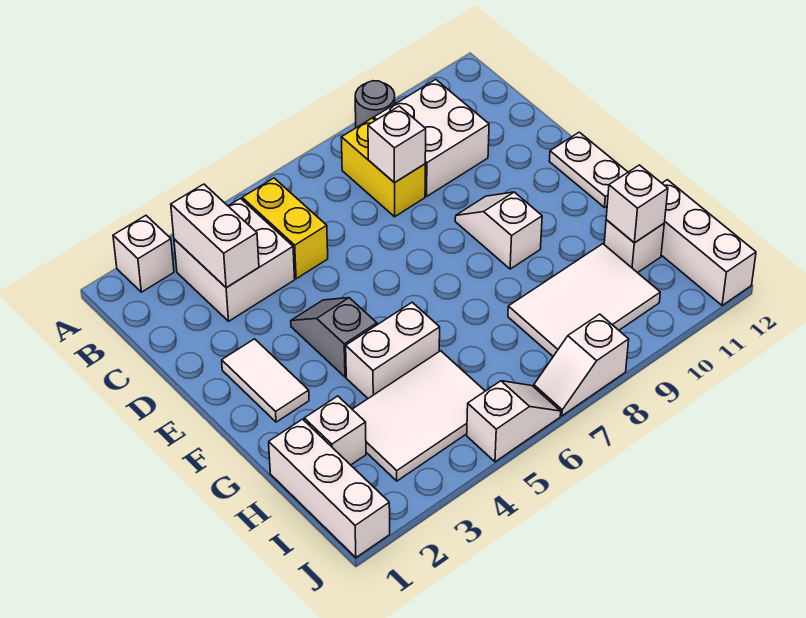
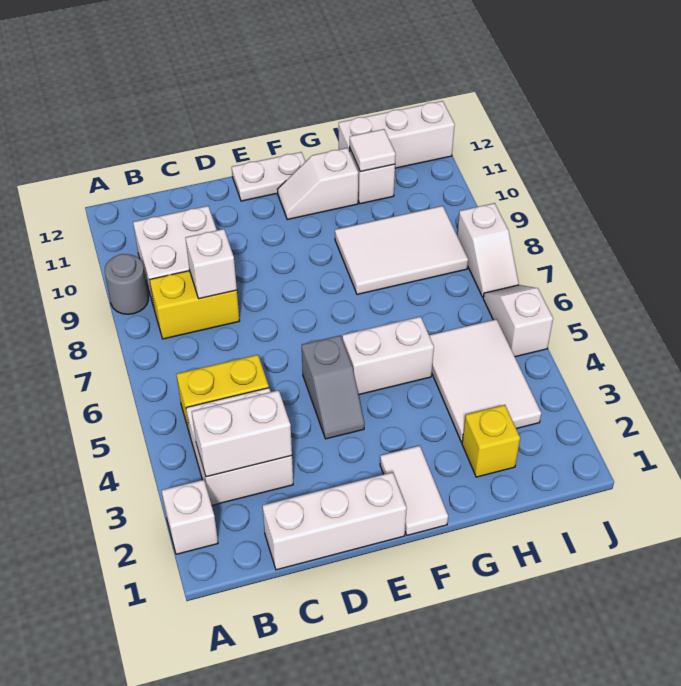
white 1x2 tile [222,339,309,422] -> white 1x2 tile turned to [380,446,448,535]
grey 1x2 slope [291,298,377,377] -> grey 1x2 slope turned to [302,336,364,439]
white 1x2 slope [455,192,542,269] -> white 1x2 slope moved to [278,148,358,220]
white 1x2 brick [346,302,440,398] -> white 1x2 brick turned to [342,317,434,395]
white 1x3 brick [269,419,390,558] -> white 1x3 brick moved to [262,472,407,570]
white 1x1 brick [304,396,366,465] -> yellow 1x1 brick [462,405,520,477]
white 2x3 tile [508,244,660,356] -> white 2x3 tile turned to [335,206,468,294]
white 1x1 brick [606,165,668,243] -> white 1x1 tile [350,129,396,172]

